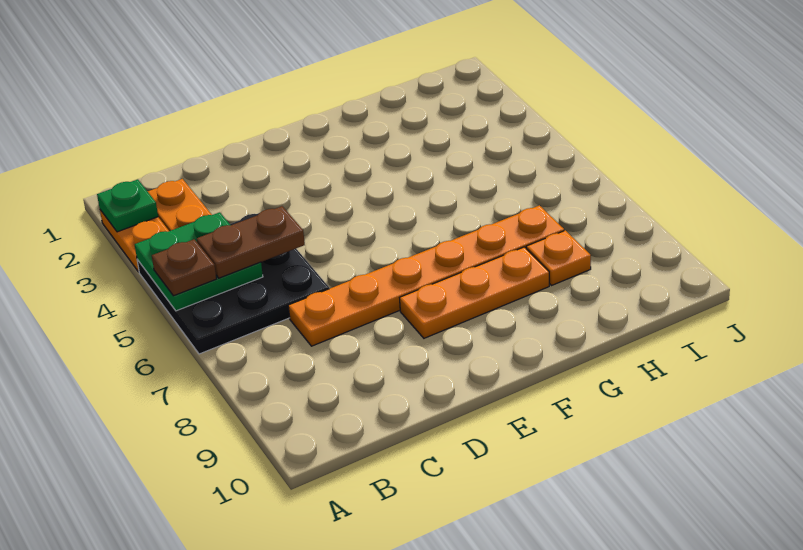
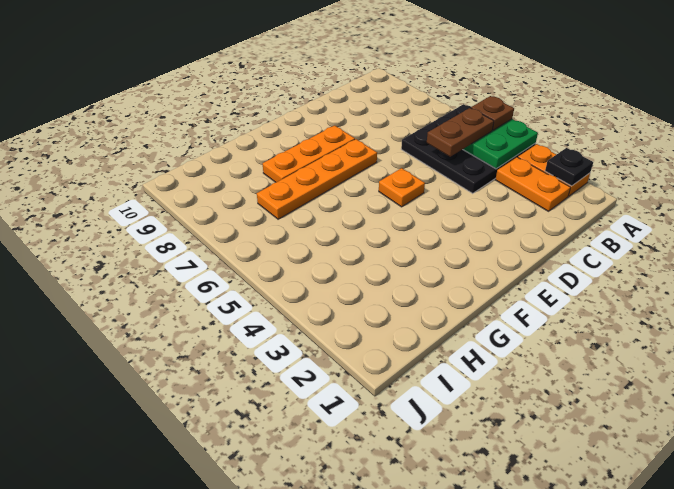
green 1x1 plate [97,179,158,232] -> black 1x1 plate [545,148,593,186]
orange 1x6 plate [288,205,564,346] -> orange 1x4 plate [257,139,377,219]
orange 1x1 plate [526,230,591,286] -> orange 1x1 plate moved to [379,168,425,207]

